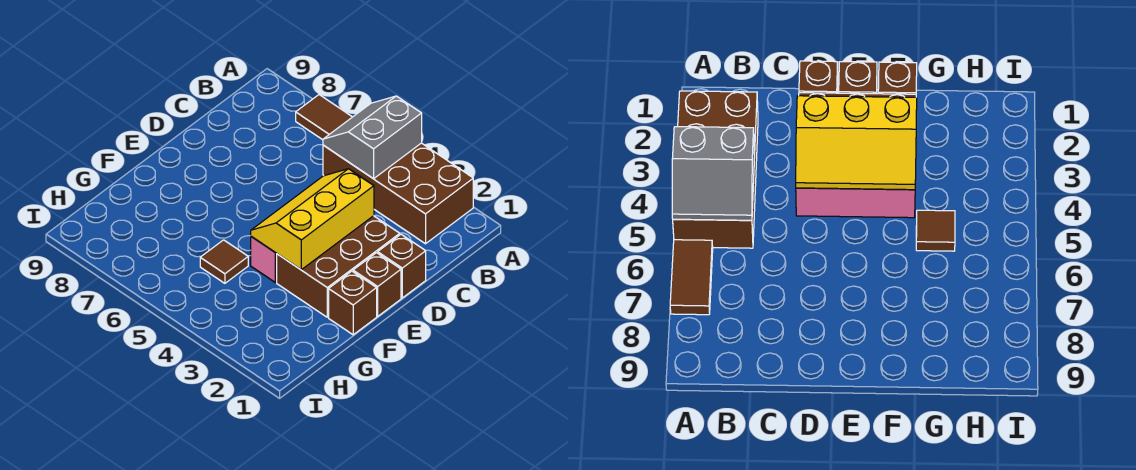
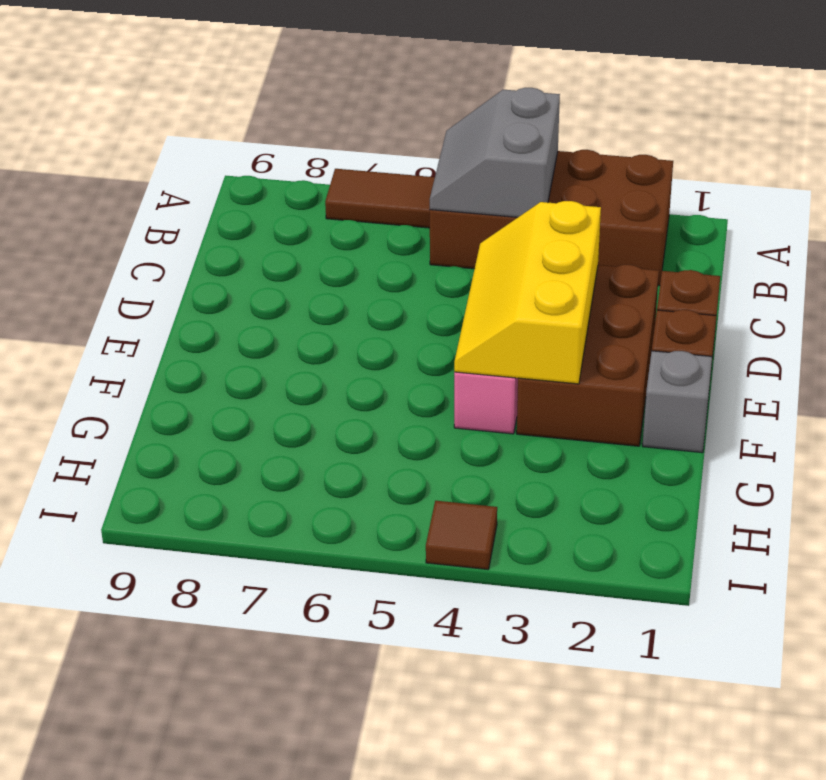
brown 1x1 brick [329,271,377,335] -> grey 1x1 brick [643,351,712,453]
brown 1x1 tile [200,240,248,283] -> brown 1x1 tile moved to [426,501,497,569]

